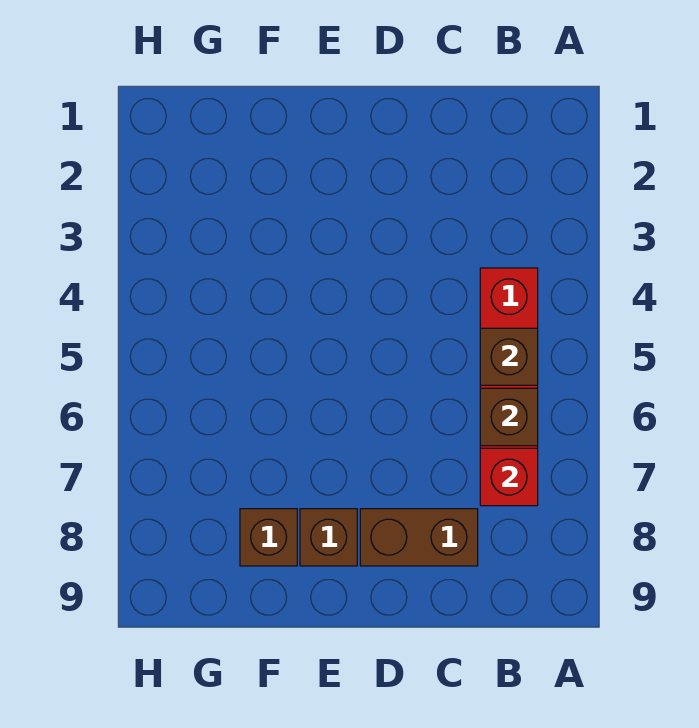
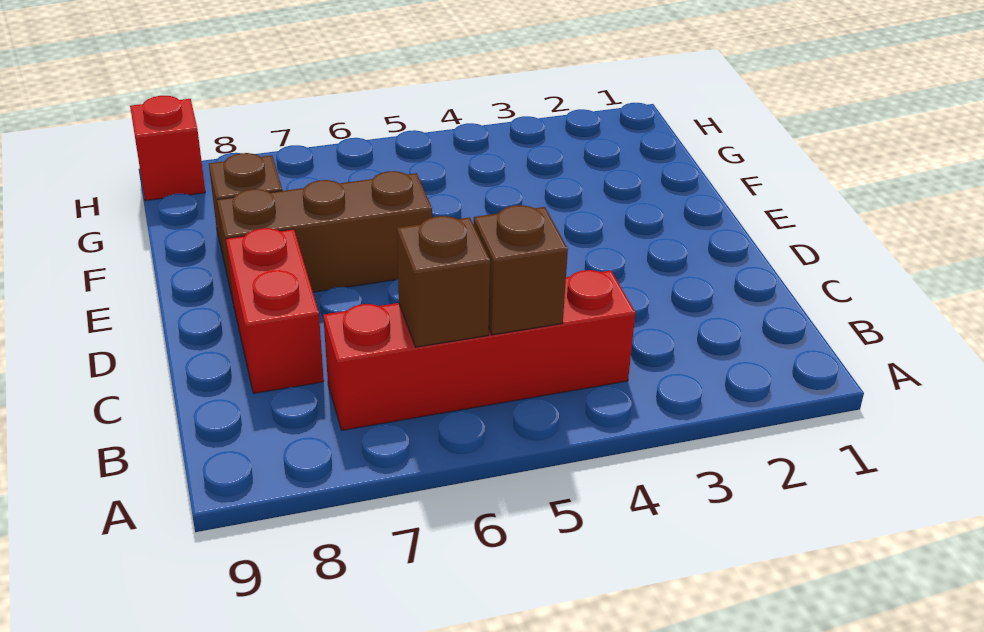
red 1x1 brick [480,448,538,506] -> red 1x1 brick moved to [130,96,205,201]
brown 1x2 brick [360,509,478,566] -> red 1x2 brick [226,228,324,393]
brown 1x1 brick [300,509,357,566] -> brown 1x3 brick [217,171,432,300]

